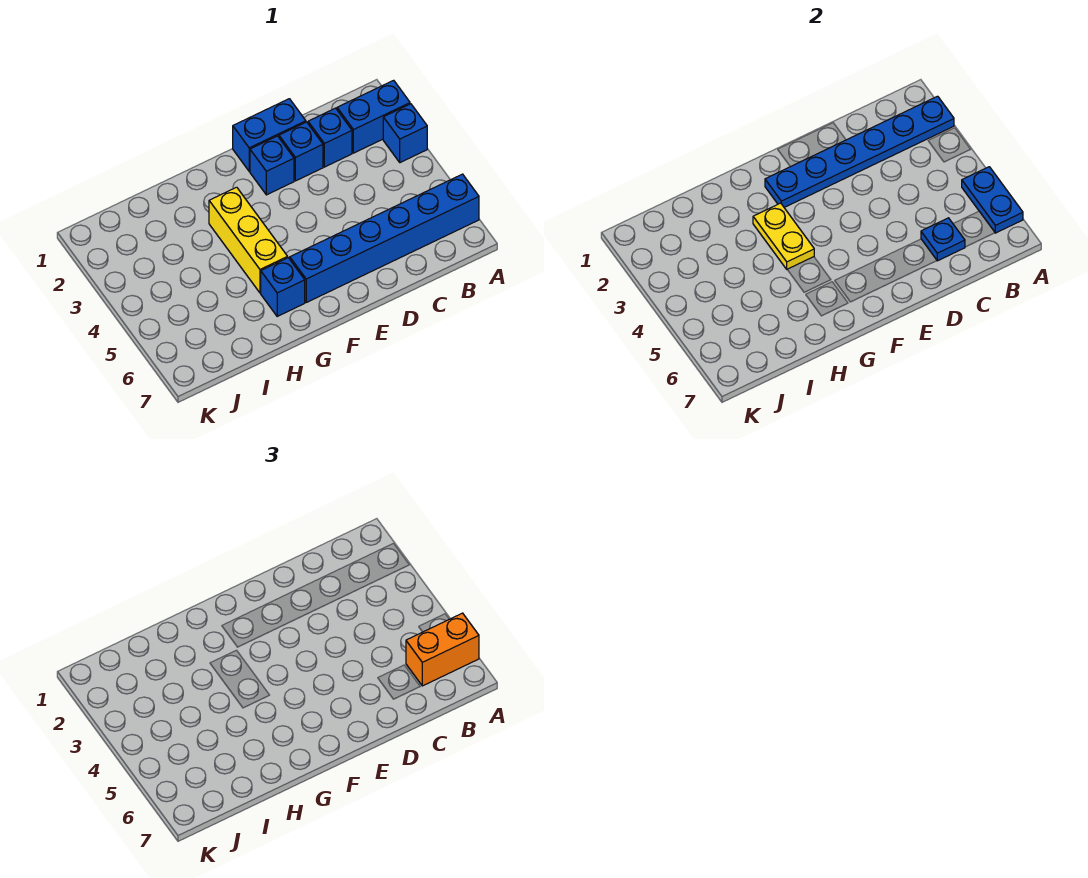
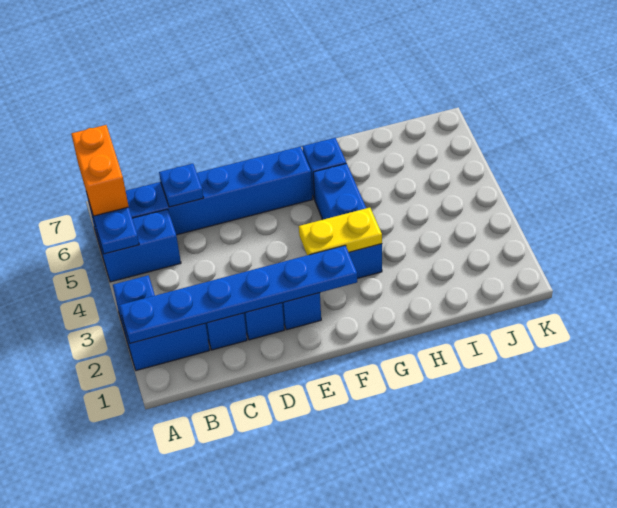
orange 1x2 brick [406,613,479,686] -> orange 1x2 brick turned to [71,125,129,216]
blue 1x2 brick [233,99,306,171] -> blue 1x2 brick moved to [97,209,181,282]
yellow 1x3 brick [209,187,288,293] -> blue 1x3 brick [313,163,382,279]
yellow 1x2 plate [753,203,814,269] -> yellow 1x2 plate turned to [299,208,382,255]

